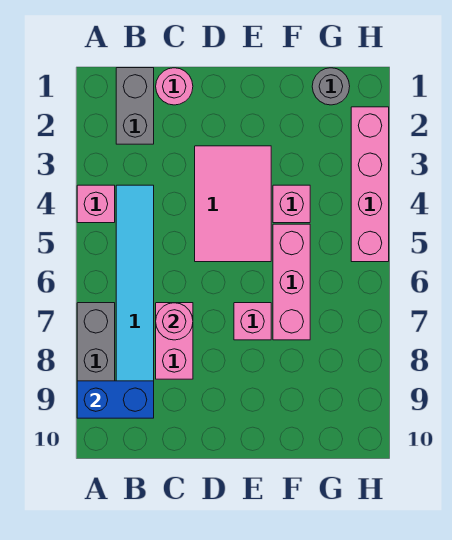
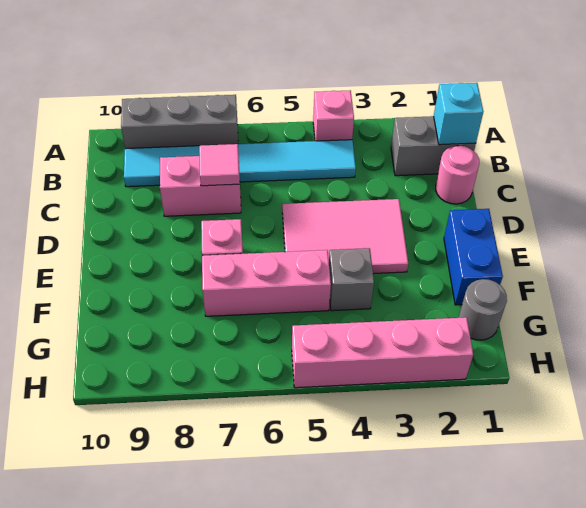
blue 1x2 brick [77,381,154,418] -> blue 1x2 brick moved to [444,209,503,305]
none -> cyan 1x1 brick [434,83,483,145]
pink 1x1 round brick [156,303,193,340] -> pink 1x1 tile [199,144,240,186]
pink 1x1 brick [273,185,310,223] -> grey 1x1 brick [329,248,374,311]

